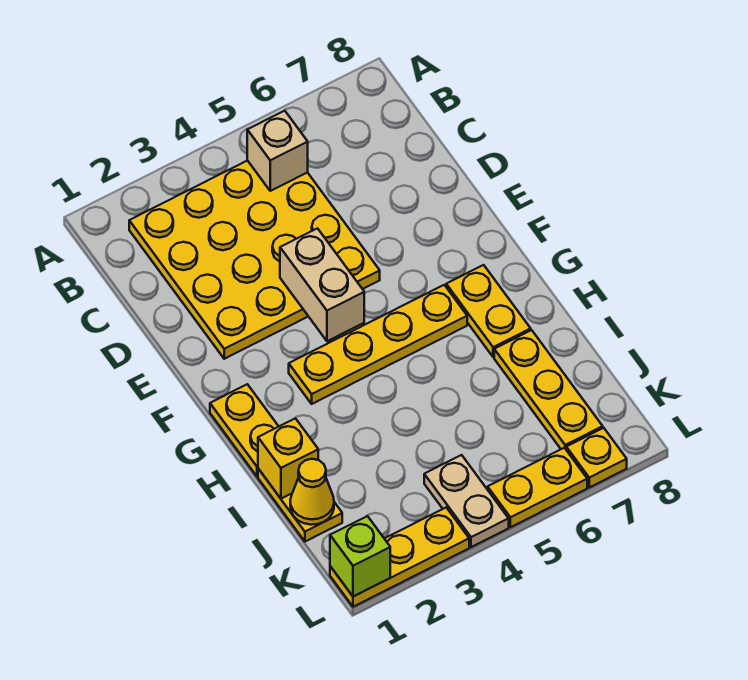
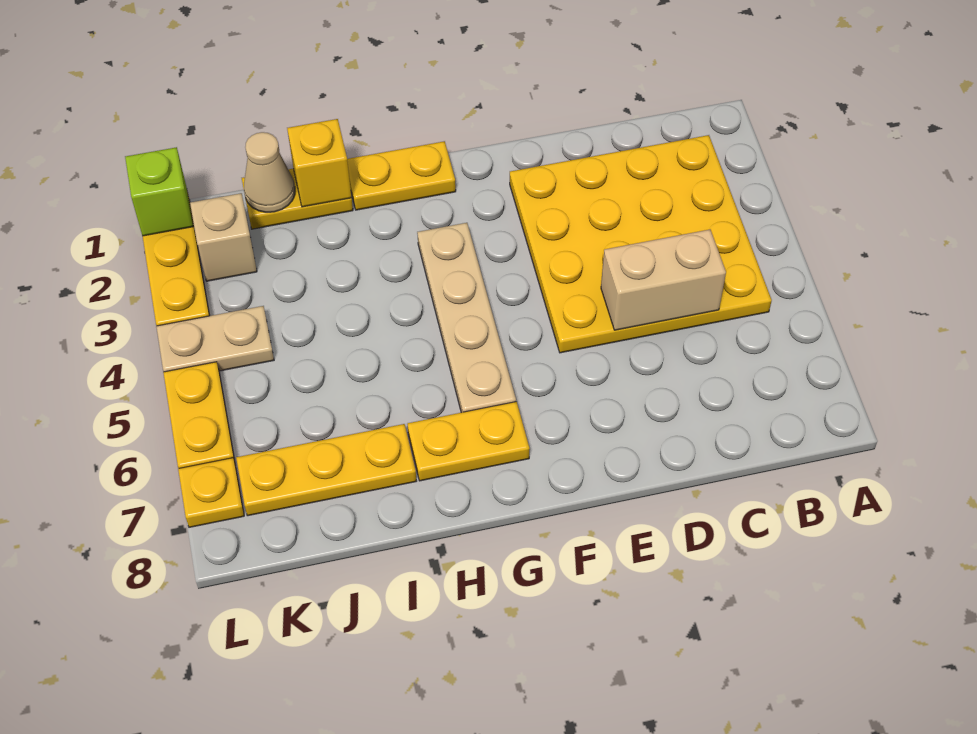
tan 1x1 brick [247,111,308,191] -> tan 1x1 brick moved to [190,193,257,281]
tan 1x2 brick [280,228,364,341] -> tan 1x2 brick moved to [601,230,726,330]
yellow 1x4 plate [289,285,467,404] -> tan 1x4 plate [417,223,516,413]
yellow 1x1 cone [290,459,334,525] -> tan 1x1 cone [244,132,295,212]

